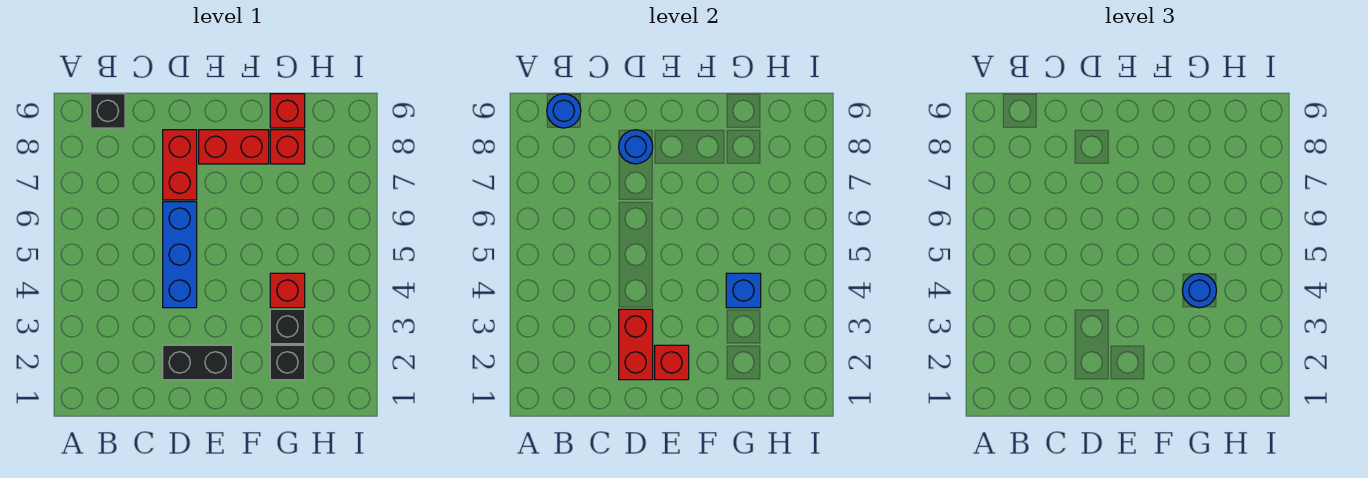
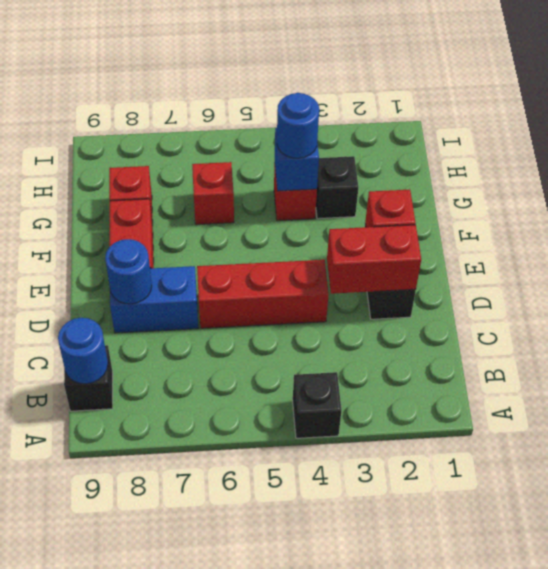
blue 1x3 brick [163,202,197,308] -> red 1x3 brick [197,260,329,328]
red 1x2 brick [163,130,197,200] -> blue 1x2 brick [110,266,198,333]
black 1x1 brick [270,345,305,380] -> black 1x1 brick moved to [293,372,341,438]
red 1x1 brick [270,94,305,128] -> red 1x1 brick moved to [192,162,234,225]

